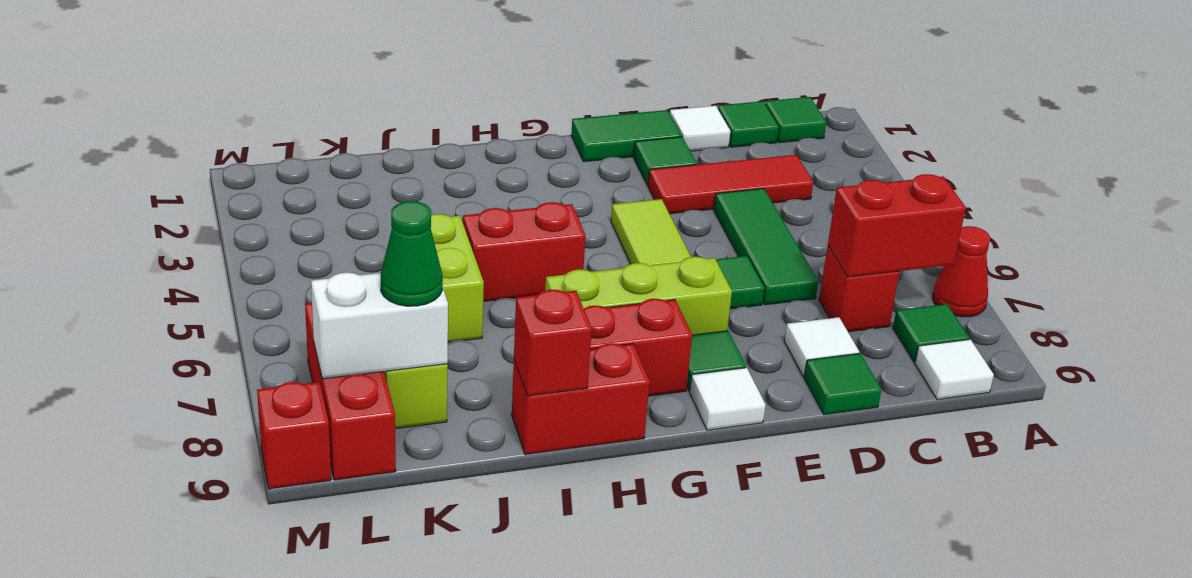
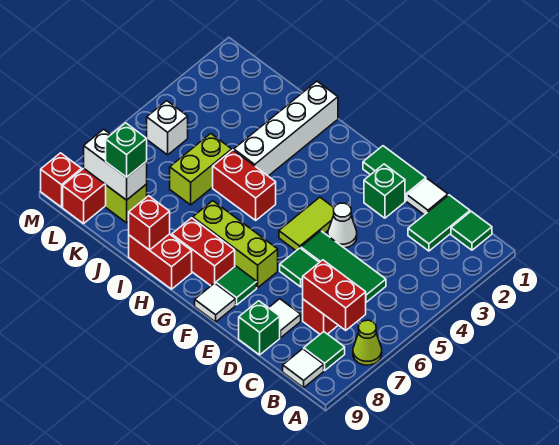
red 1x1 cone [932,226,990,317] -> lime 1x1 cone [353,320,382,365]
green 1x1 tile [718,101,779,147] -> green 1x2 tile [408,195,470,251]
red 1x3 tile [648,155,813,214] -> none
green 1x3 tile [714,189,818,305] -> green 1x3 tile turned to [301,231,386,302]
green 1x1 tile [804,353,881,415] -> green 1x1 brick [239,301,280,355]
green 1x1 tile [634,137,697,185] -> green 1x1 brick [364,164,405,218]
none -> white 1x1 cone [328,203,357,248]
none -> white 1x4 brick [234,81,338,176]
green 1x1 cone [381,201,443,306] -> green 1x1 brick [106,123,147,177]
none -> white 1x1 brick [147,101,188,155]

